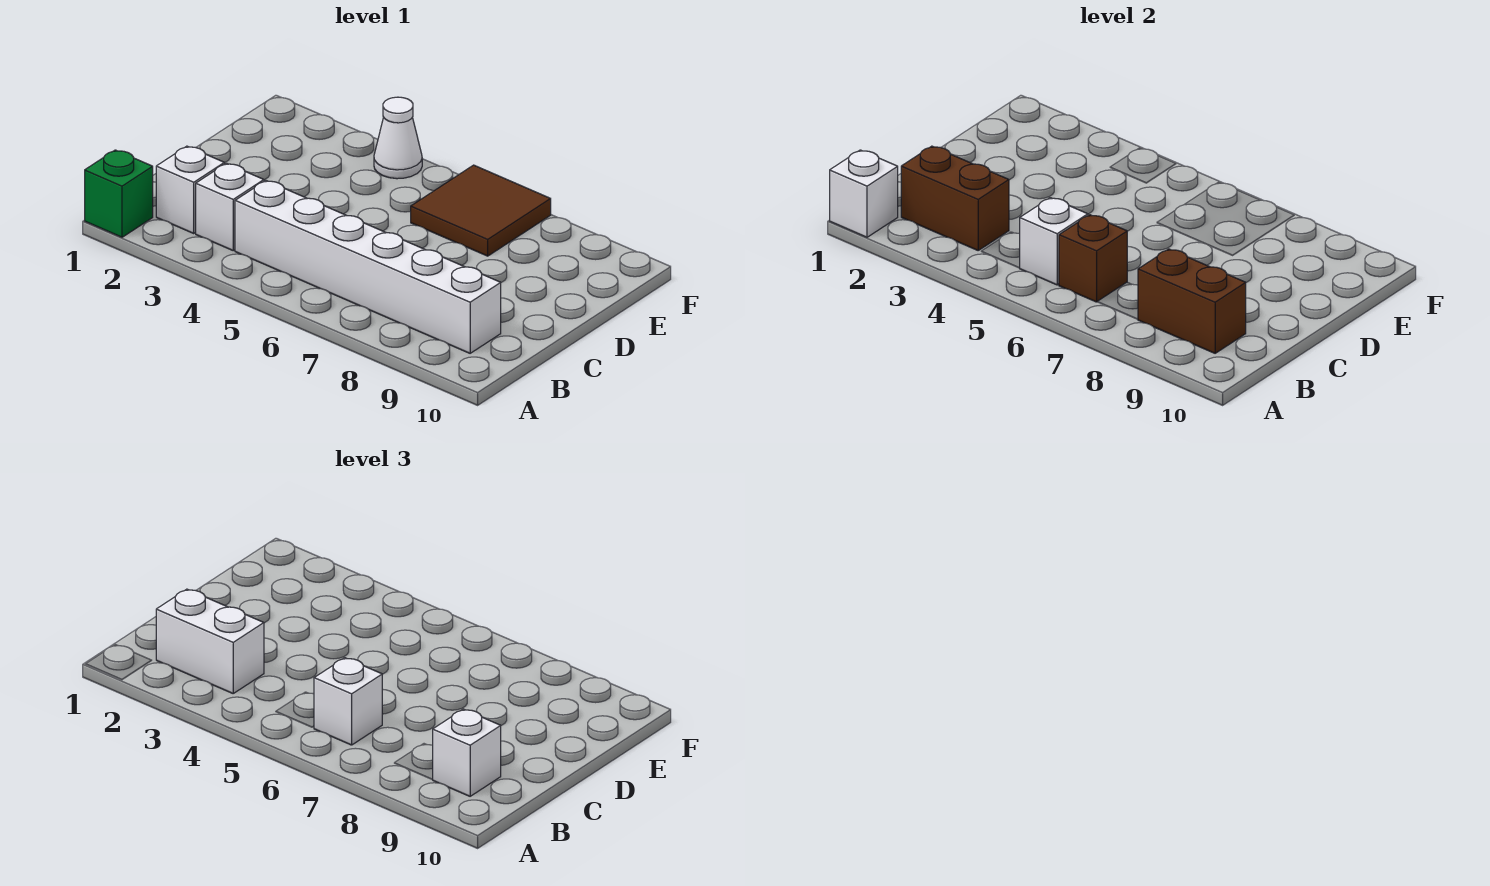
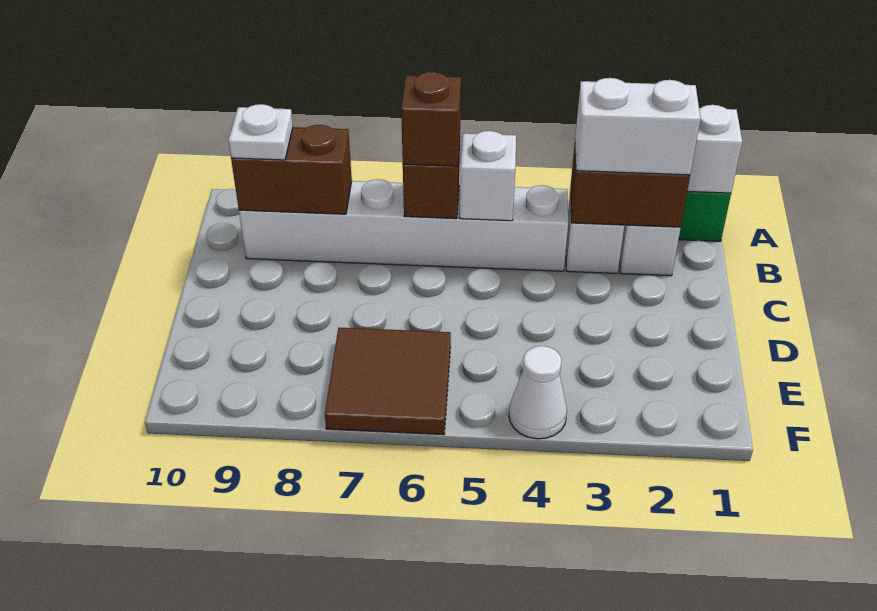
white 1x1 brick [314,658,382,745] -> brown 1x1 brick [401,72,461,166]
white 1x1 brick [433,709,501,796] -> white 1x1 plate [228,104,293,160]

